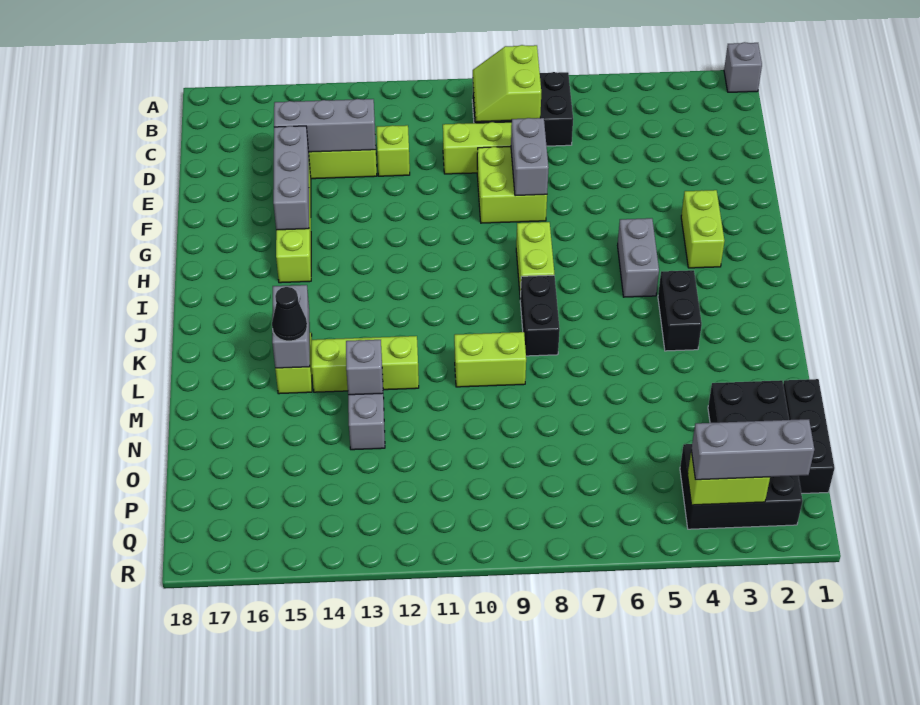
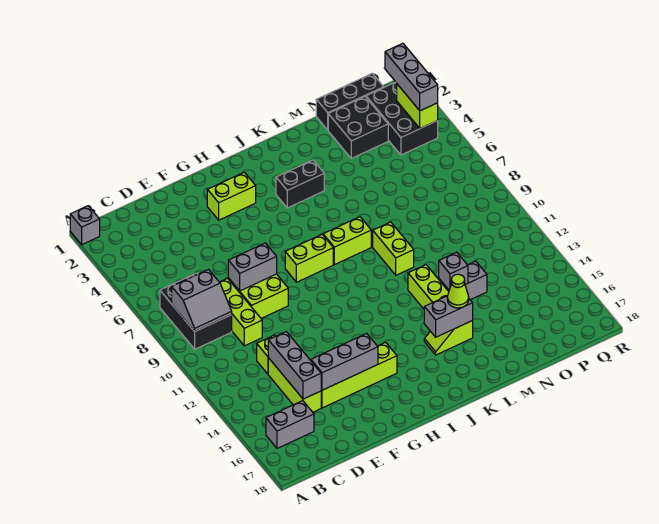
lime 2x2 slope [473,45,541,122] -> grey 2x2 slope [172,270,232,331]
grey 1x2 brick [618,218,659,297] -> grey 1x2 brick moved to [266,401,314,449]
black 1x2 brick [520,275,560,356] -> lime 1x2 brick [323,217,371,265]
black 1x1 cone [272,287,307,341] -> lime 1x1 cone [447,274,469,308]

